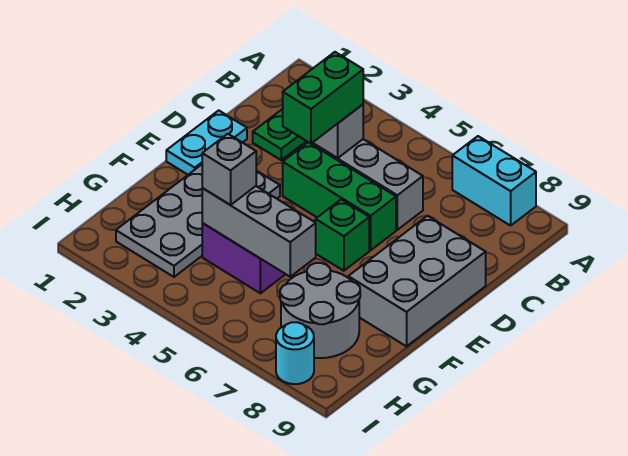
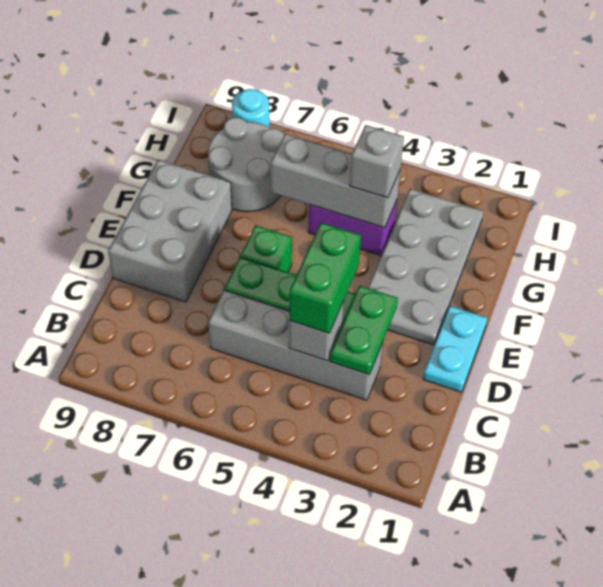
cyan 1x2 brick [452,136,536,226] -> none

